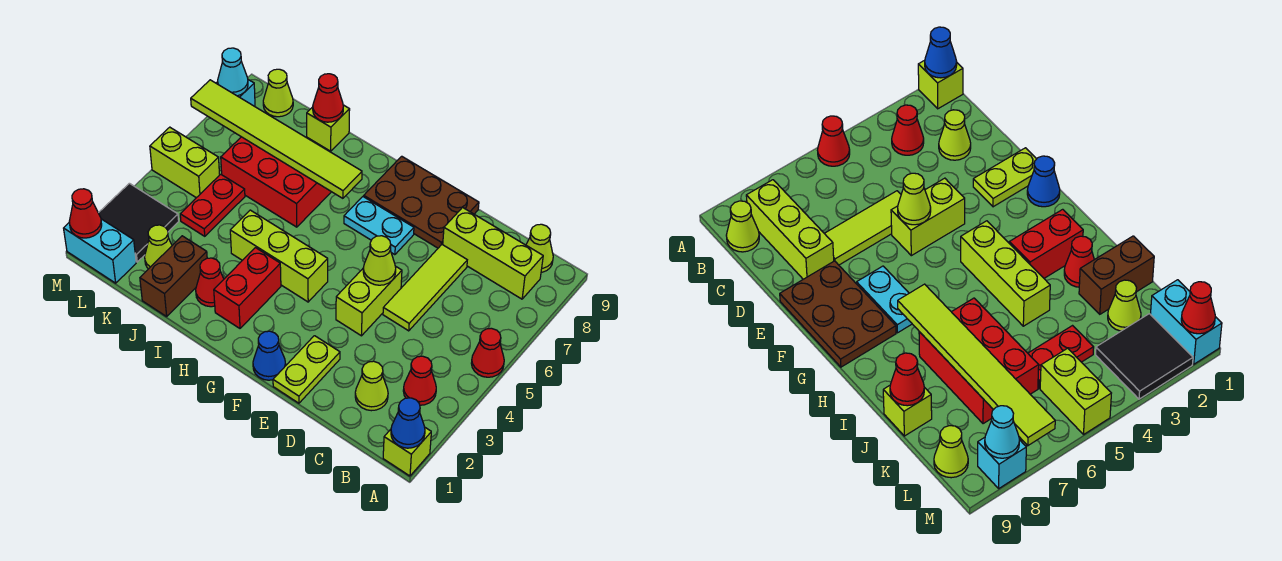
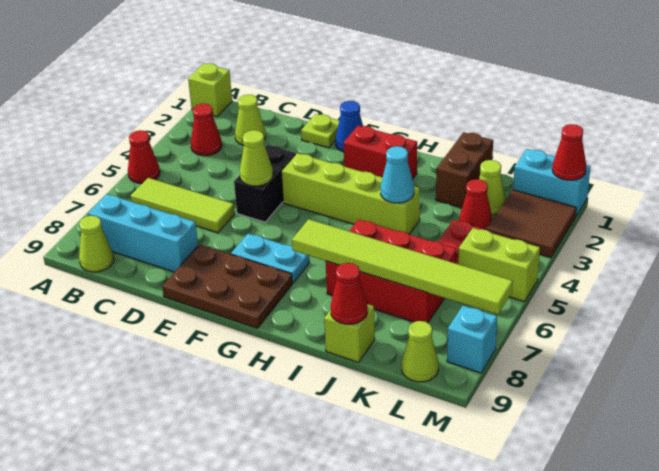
blue 1x1 cone [391,398,425,448] -> none
lime 1x3 brick [443,208,543,299] -> cyan 1x3 brick [88,194,198,272]
lime 1x3 tile [383,244,467,331] -> lime 1x3 tile turned to [131,178,235,233]
lime 1x2 plate [273,336,340,403] -> lime 1x1 plate [301,114,339,148]
lime 1x2 brick [336,266,402,336] -> black 1x2 brick [234,145,296,222]
lime 1x3 brick [230,210,328,302] -> lime 1x4 brick [281,153,420,234]
red 1x2 brick [214,248,281,328] -> red 1x2 brick turned to [344,126,417,179]
red 1x1 cone [196,258,224,307] -> red 1x1 cone moved to [459,179,492,230]
black 2x2 tile [99,183,179,262] -> brown 2x2 tile [487,190,576,258]
cyan 1x1 cone [218,48,248,96] -> cyan 1x1 cone moved to [381,146,414,203]

